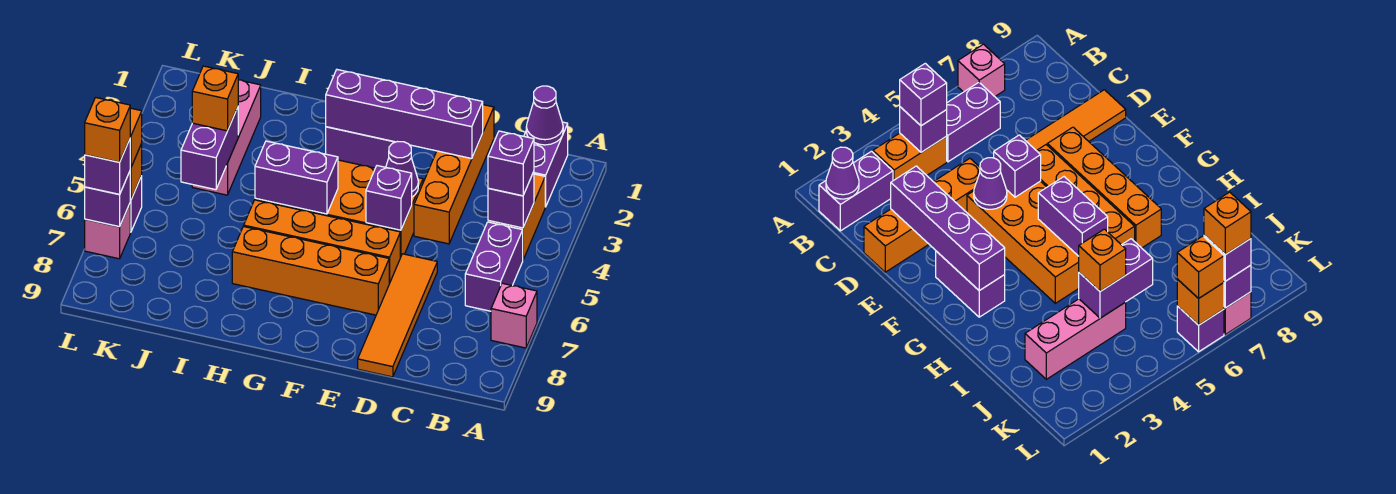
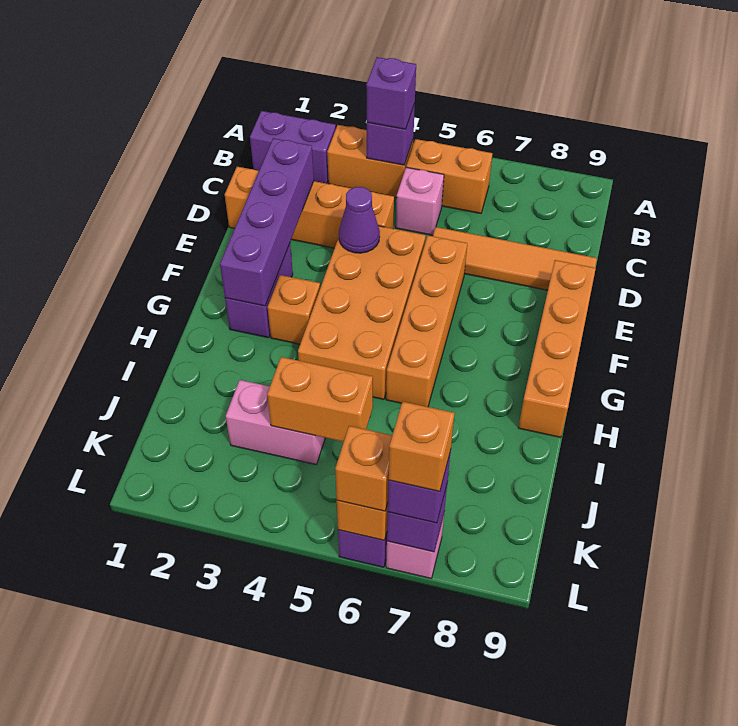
pink 1x1 brick [491,283,537,348] -> pink 1x1 brick moved to [396,167,444,235]
purple 1x1 cone [526,86,563,145] -> none
purple 1x2 brick [465,222,523,311] -> orange 1x2 brick [406,139,492,214]
purple 1x1 brick [366,166,412,230] -> none
orange 1x4 brick [232,226,389,315] -> orange 1x4 brick moved to [518,260,596,437]
purple 1x2 brick [255,141,338,214] -> none
pink 1x3 brick [192,80,261,195] -> pink 1x2 brick [226,380,325,464]
purple 1x2 brick [181,107,238,190] -> orange 1x2 brick [267,357,373,442]
orange 1x1 brick [192,66,238,131] -> orange 1x1 brick moved to [268,275,320,344]

